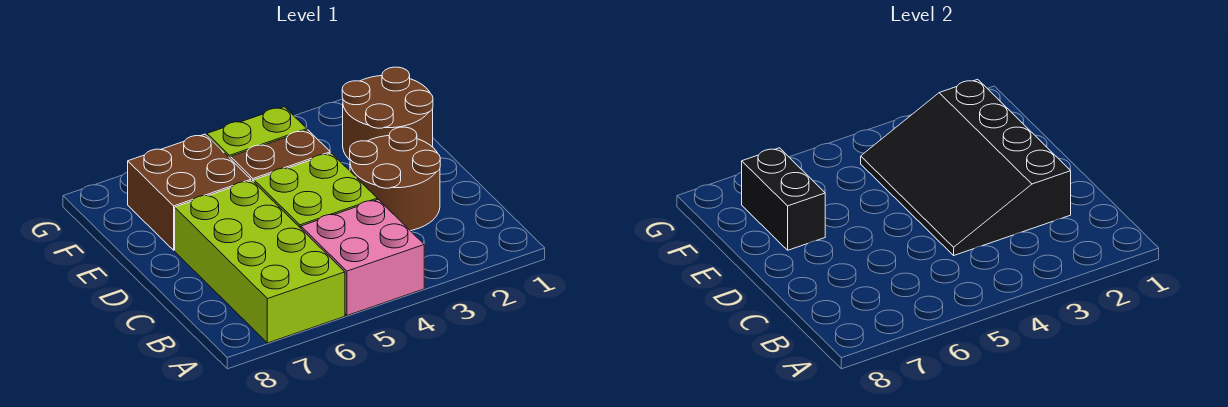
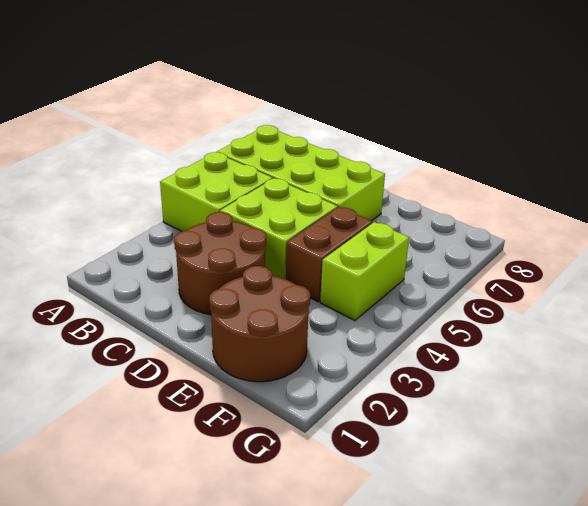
pink 2x2 brick [301,199,424,316] -> lime 2x2 brick [160,152,273,232]
black 3x4 slope [861,79,1071,255] -> none
brown 2x2 brick [128,134,251,250] -> none
black 1x2 brick [742,148,825,250] -> none

